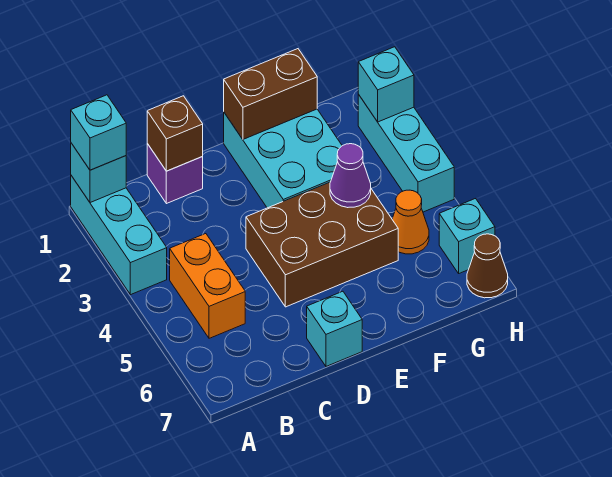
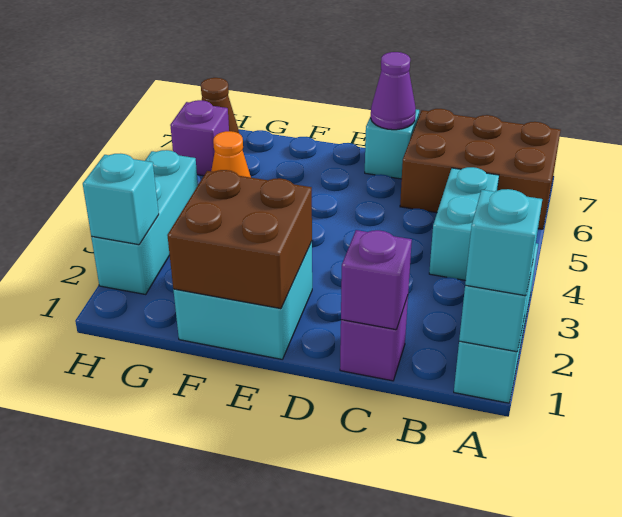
orange 1x2 brick [170,234,245,338] -> cyan 1x2 brick [429,167,499,280]
brown 1x1 brick [147,96,203,171] -> purple 1x1 brick [341,230,412,330]
brown 2x3 brick [246,182,398,307] -> brown 2x3 brick moved to [400,109,561,229]
cyan 2x3 brick [224,109,342,208] -> cyan 2x2 brick [173,242,312,359]
brown 1x2 brick [224,49,317,139] -> brown 2x2 brick [167,170,312,309]
purple 1x1 cone [330,144,371,208] -> purple 1x1 cone moved to [371,52,416,130]
cyan 1x1 brick [439,199,495,273] -> purple 1x1 brick [170,100,229,176]

